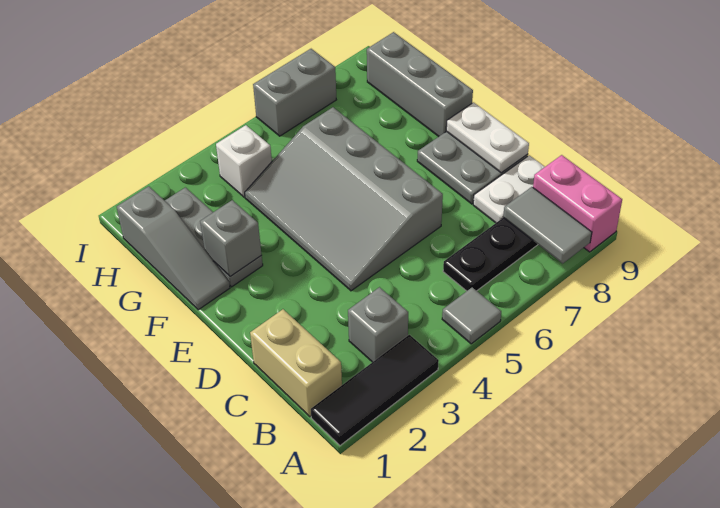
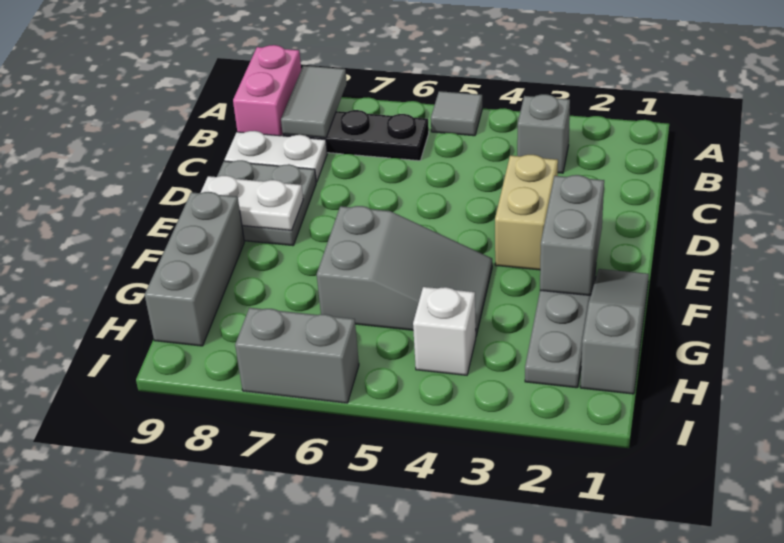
black 1x3 tile [311,335,439,445] -> none
tan 1x2 brick [250,309,342,417] -> tan 1x2 brick moved to [495,155,558,270]
grey 3x4 slope [245,107,443,291] -> grey 2x3 slope [317,206,492,336]
white 1x2 plate [446,102,529,173] -> white 1x2 plate turned to [201,176,303,230]
grey 1x1 brick [200,200,261,276] -> grey 1x2 brick [540,175,604,296]

